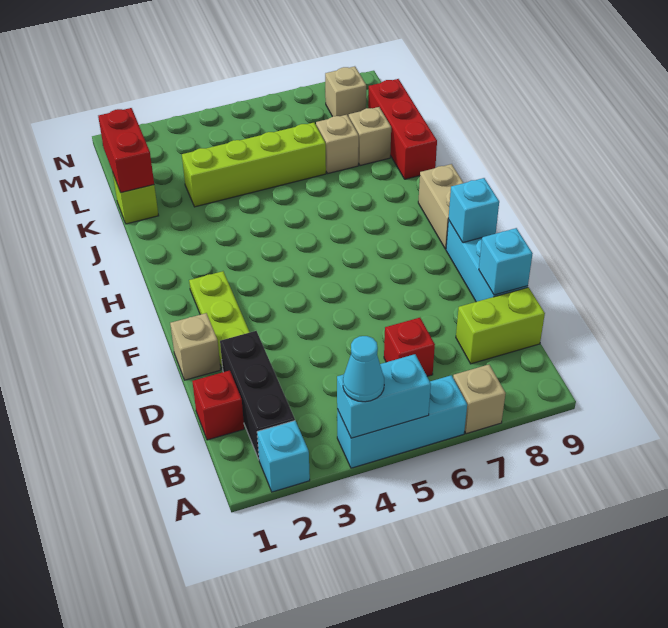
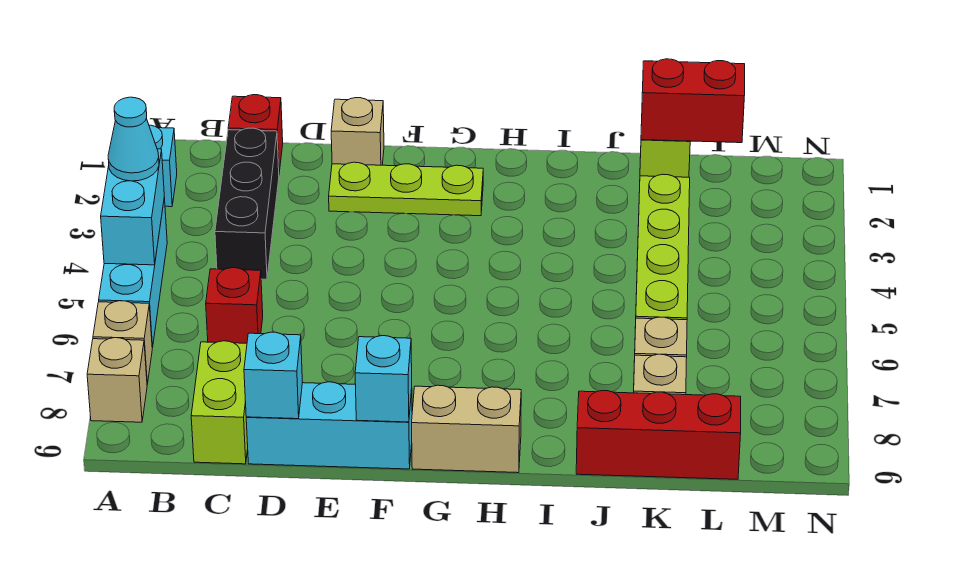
black 1x3 brick [220,331,295,459] -> black 1x3 brick turned to [215,128,279,279]
tan 1x1 brick [325,66,366,117] -> tan 1x1 brick moved to [87,338,147,422]

